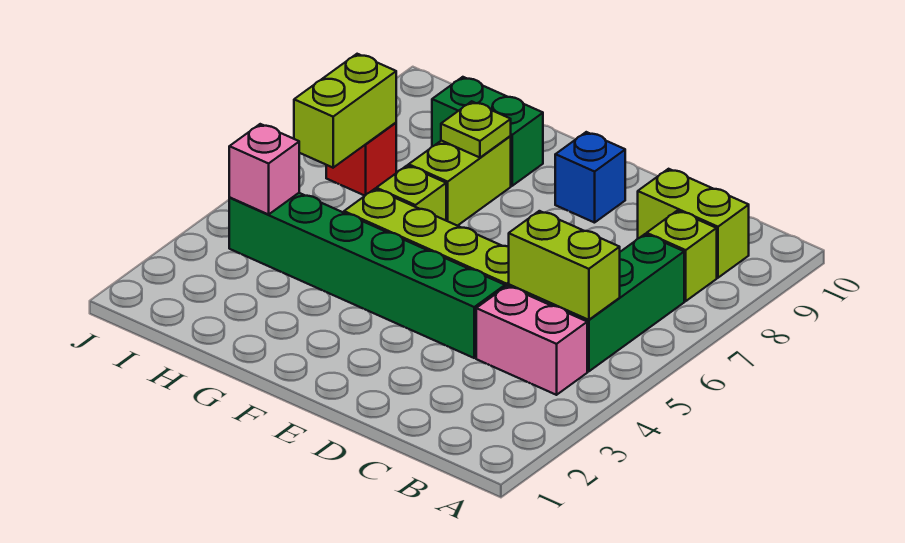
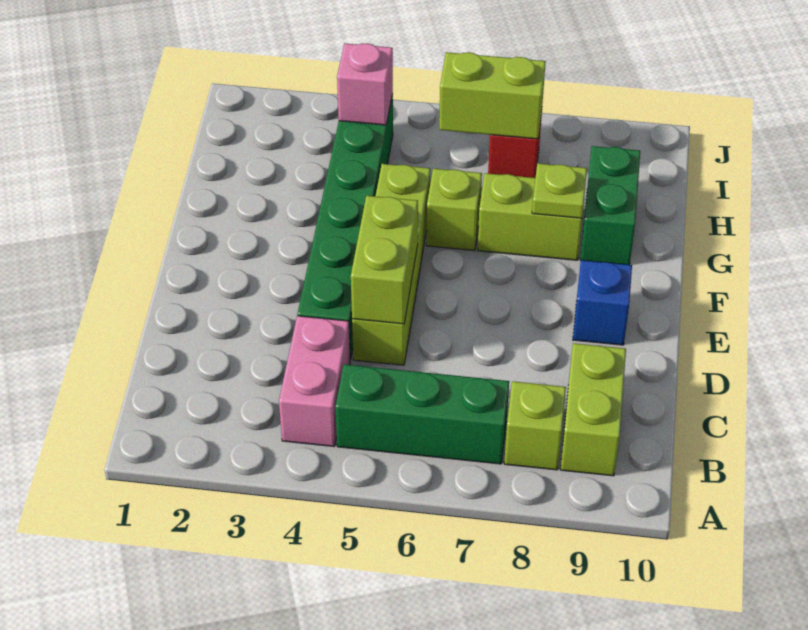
lime 1x2 brick [509,211,620,320] -> lime 1x2 brick moved to [351,196,418,324]

